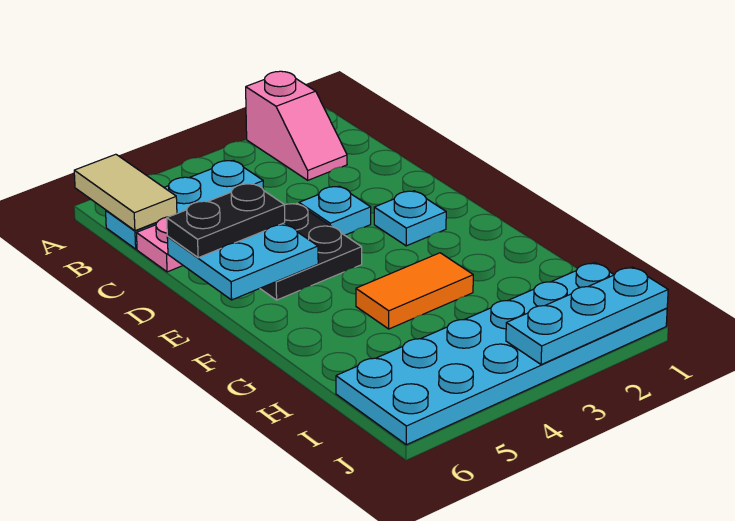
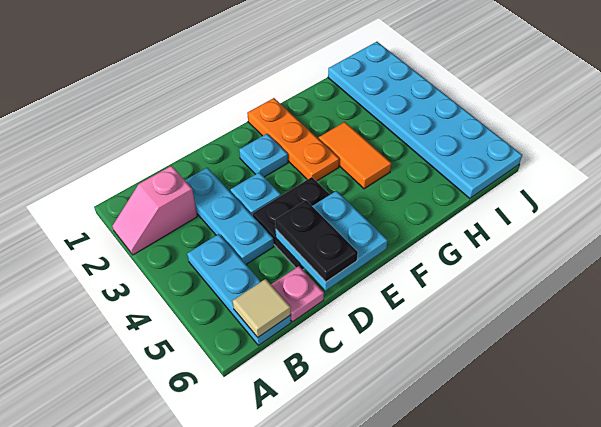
pink 1x2 slope [246,71,347,180] -> pink 1x2 slope turned to [113,166,197,255]
tan 1x2 tile [74,154,177,231] -> tan 1x1 tile [233,279,291,337]
none -> orange 1x3 plate [247,98,339,181]
cyan 1x3 plate [506,267,668,365] -> cyan 1x3 plate moved to [185,168,274,264]

